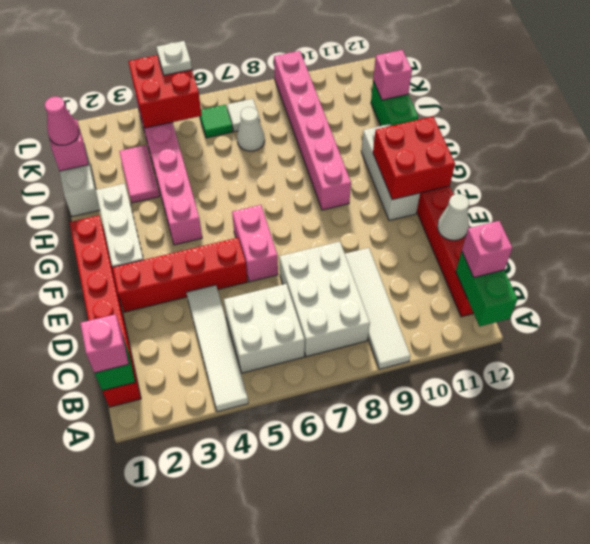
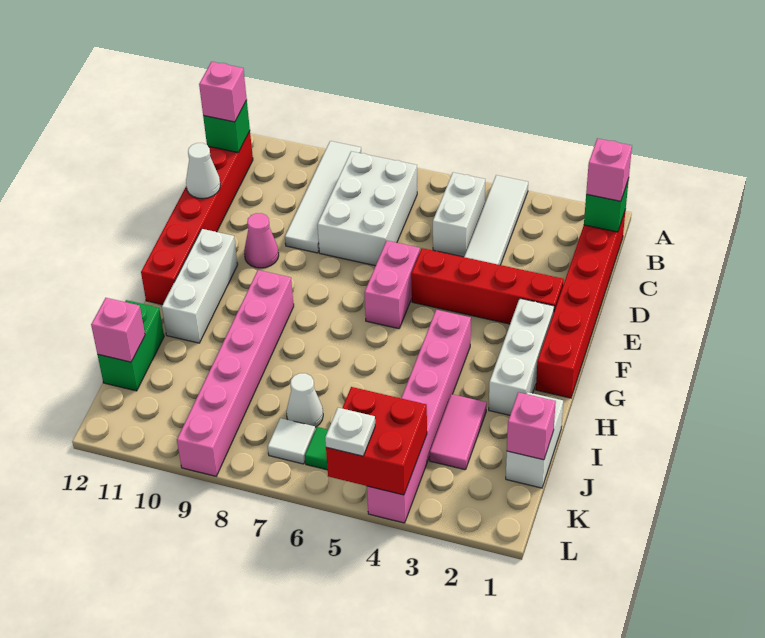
green 1x2 brick [456,252,518,326] -> green 1x1 brick [203,100,250,152]
white 2x2 brick [224,284,305,373] -> white 1x2 brick [433,172,485,257]
red 2x2 brick [373,117,455,200] -> none
pink 1x1 cone [45,97,79,145] -> pink 1x1 cone moved to [244,213,279,268]

